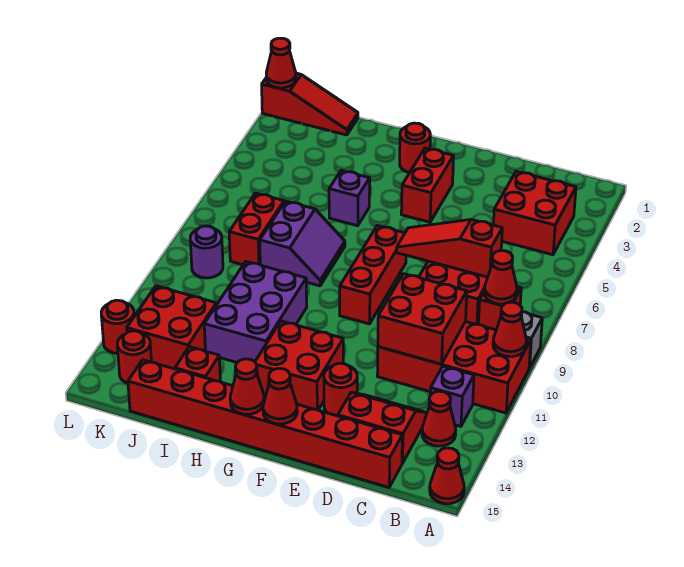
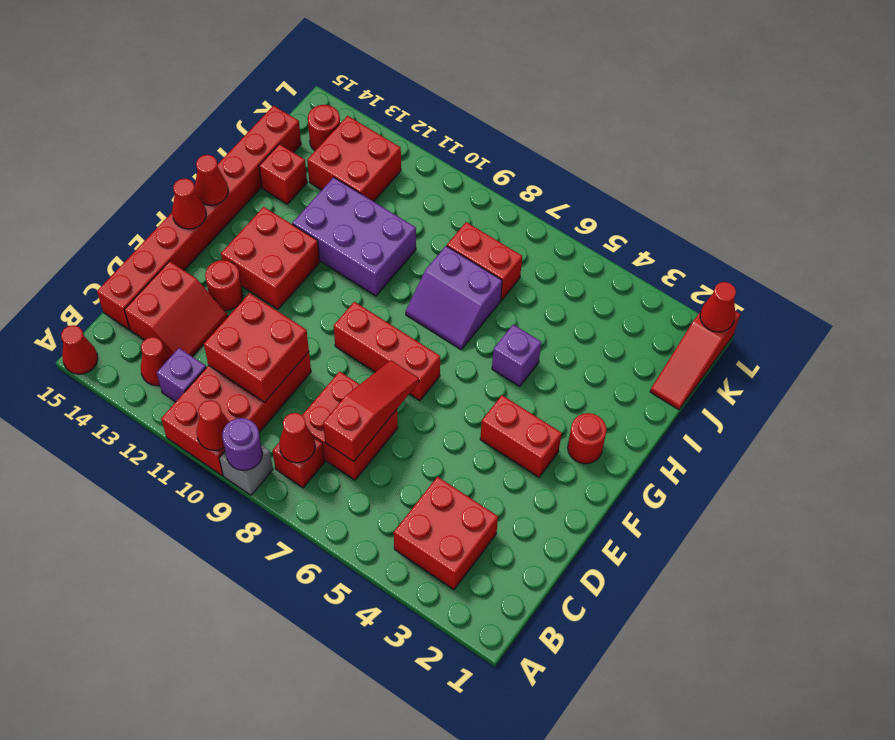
purple 1x1 round brick [190,226,223,278] -> purple 1x1 round brick moved to [222,418,262,470]
red 1x1 round brick [101,300,134,354] -> none

